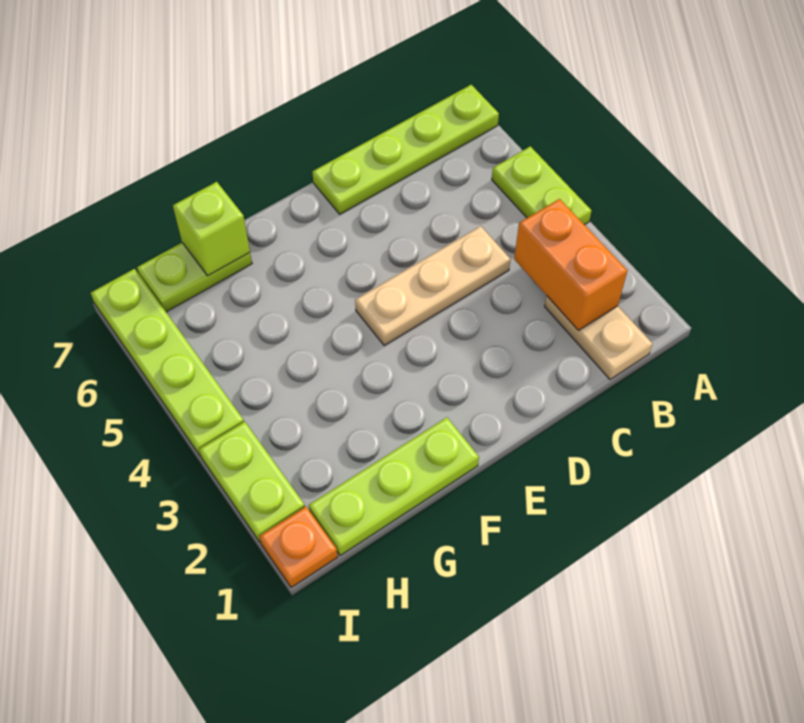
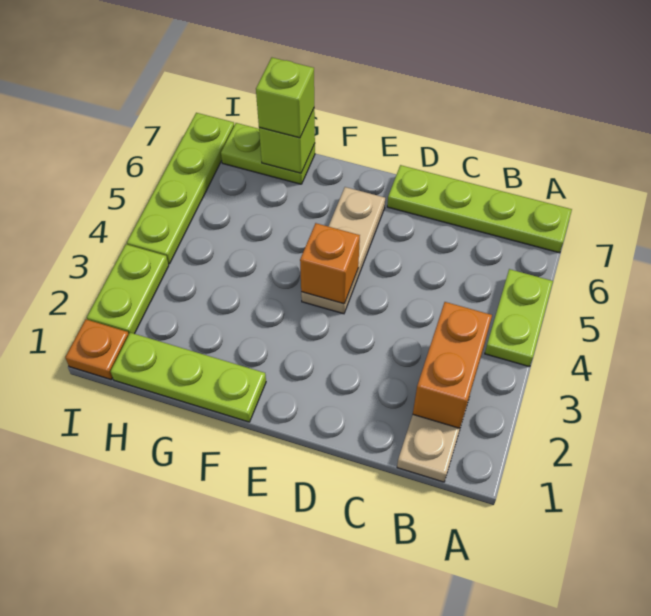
tan 1x3 plate [355,226,511,345] -> tan 1x3 plate turned to [301,187,385,314]
none -> orange 1x1 brick [300,223,360,304]
none -> lime 1x1 brick [256,58,314,138]

